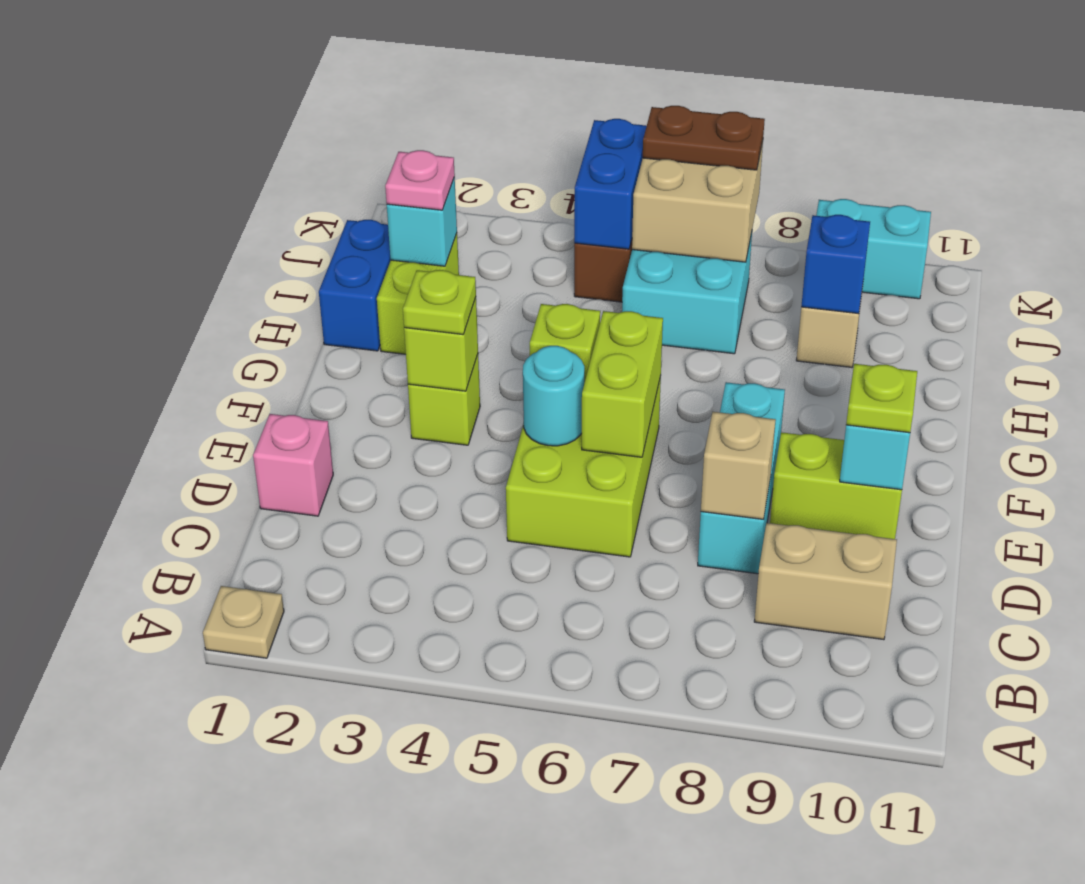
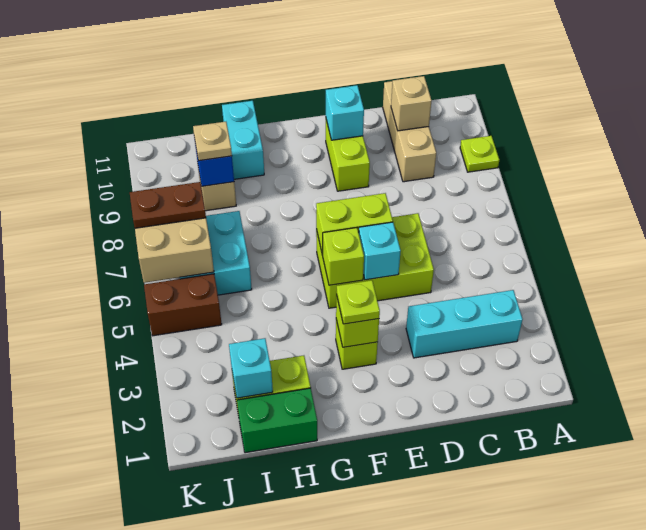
tan 1x1 plate [203,586,284,658] -> tan 1x1 plate moved to [193,122,232,161]
tan 1x2 brick [754,523,897,640] -> tan 1x3 brick [383,81,436,182]
pink 1x1 brick [253,414,333,516] -> none
cyan 1x3 brick [698,382,785,574] -> cyan 1x3 brick moved to [406,290,523,358]
tan 1x1 brick [701,412,776,520] -> tan 1x1 brick moved to [391,76,432,131]
cyan 1x1 round brick [523,346,584,446] -> cyan 1x1 brick [359,222,401,280]
lime 1x1 plate [846,364,917,433] -> lime 1x1 plate moved to [460,136,499,172]
blue 1x2 brick [319,220,391,351] -> green 1x2 brick [237,388,317,453]
pink 1x1 plate [385,150,455,210] -> none
blue 1x2 brick [574,119,647,249] -> none
brown 1x2 plate [643,106,765,170] -> brown 1x2 plate turned to [130,182,206,228]
cyan 1x2 brick [816,199,931,299] -> cyan 1x2 brick moved to [222,101,264,179]

